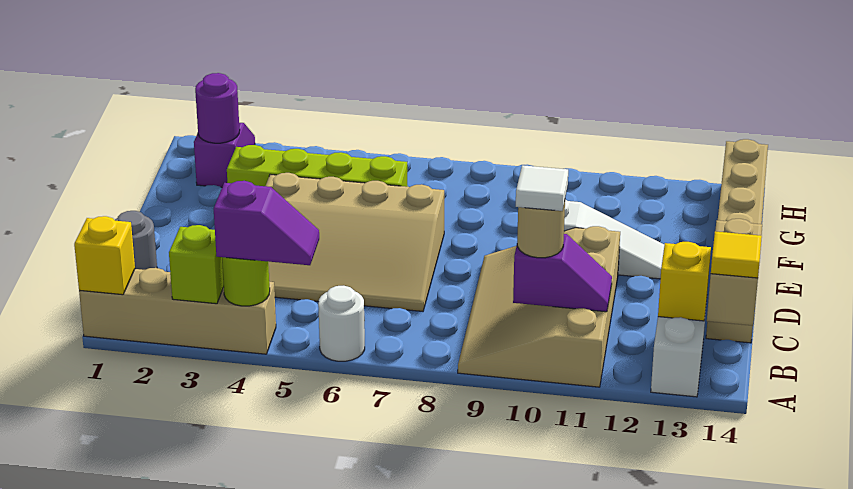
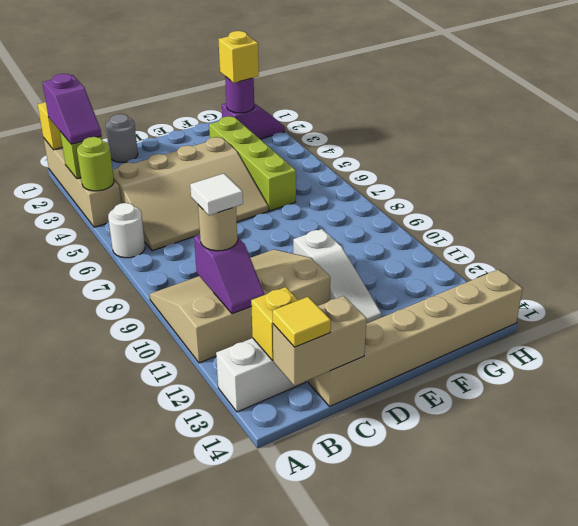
purple 1x2 slope [214,181,319,265] -> purple 1x2 slope moved to [43,74,101,144]
tan 3x4 slope [266,173,444,311] -> tan 3x4 slope turned to [113,137,268,251]
none -> yellow 1x1 brick [218,31,259,83]

